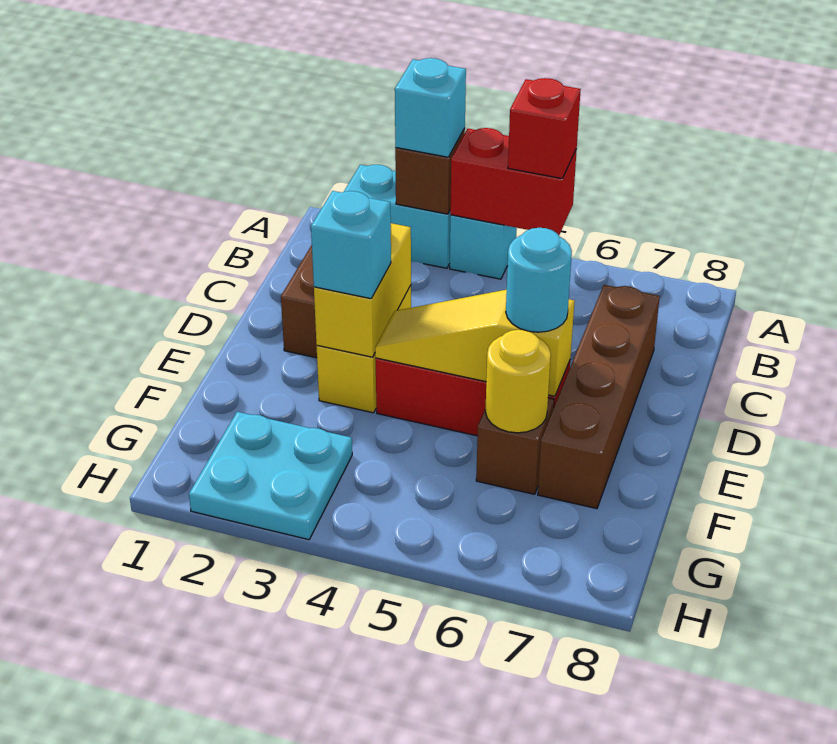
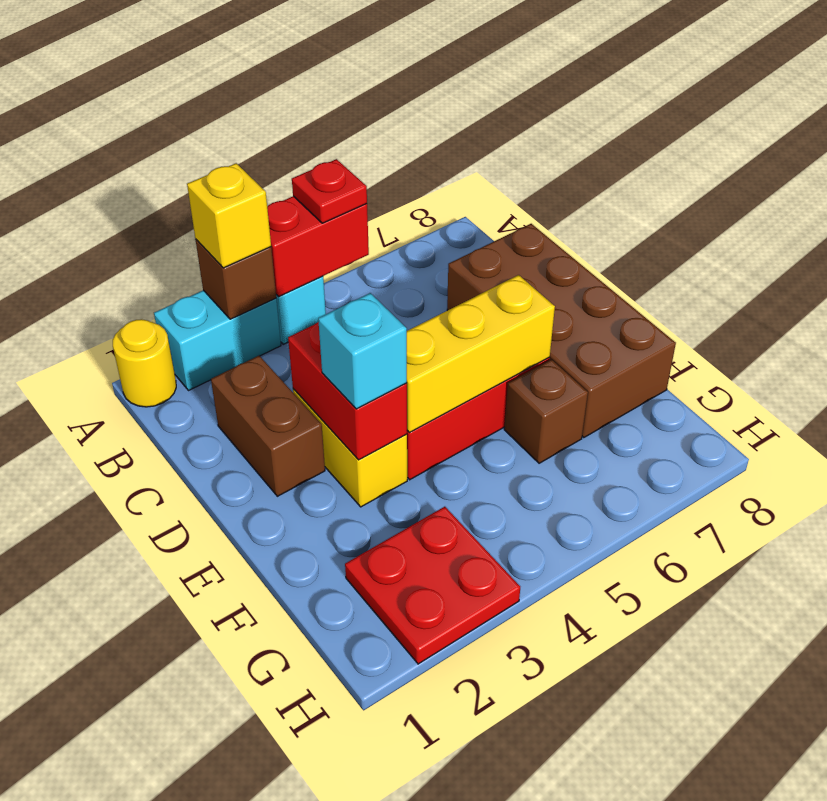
cyan 1x1 brick [395,58,466,157] -> yellow 1x1 brick [187,163,271,268]
red 1x1 brick [508,78,581,178] -> red 1x1 plate [292,159,367,223]
brown 1x4 brick [538,285,660,509] -> brown 2x4 brick [447,224,676,437]
yellow 1x2 brick [314,223,411,357] -> red 1x2 brick [288,322,407,460]
yellow 1x3 slope [375,290,574,396] -> yellow 1x3 brick [407,275,555,433]
cyan 1x1 round brick [506,228,572,332] -> none
yellow 1x1 round brick [485,330,551,433] -> yellow 1x1 round brick moved to [113,319,176,407]
cyan 2x2 plate [189,412,352,540] -> red 2x2 plate [345,507,520,664]

